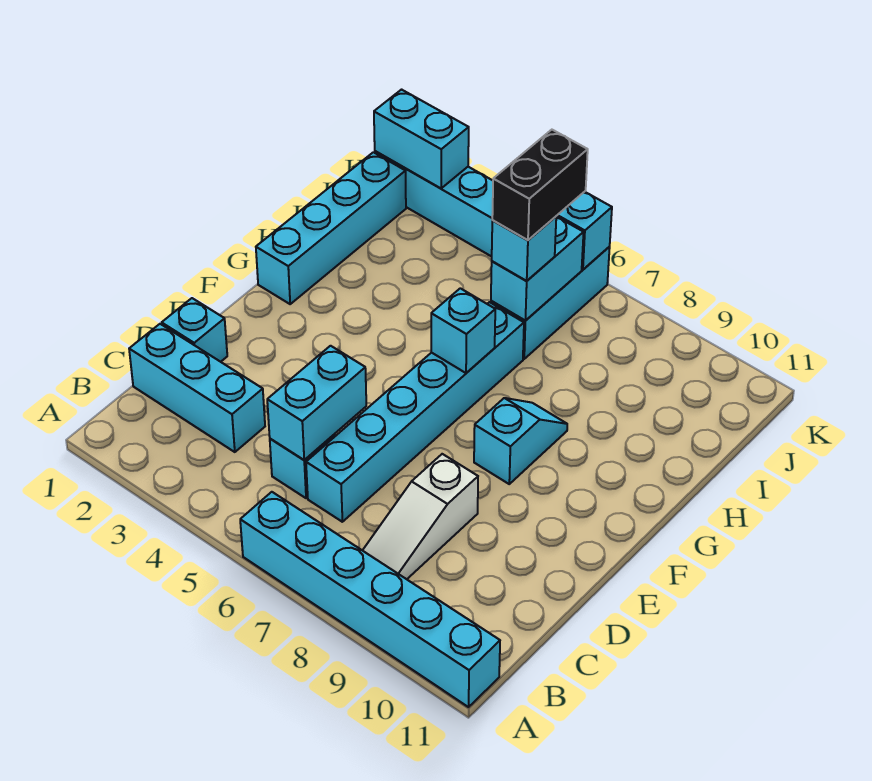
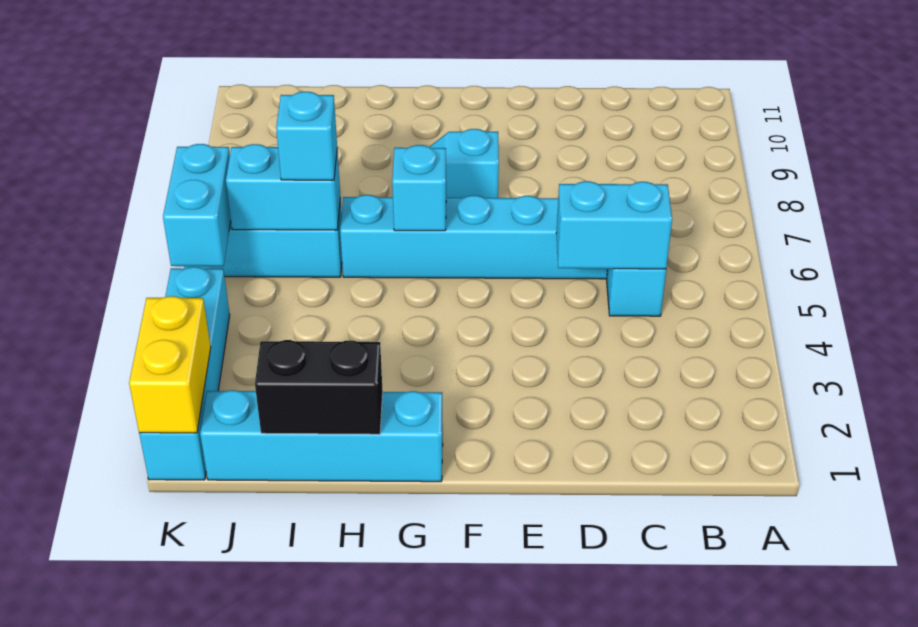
cyan 1x6 brick [240,492,500,707] -> none
white 1x3 slope [363,454,478,579] -> none
cyan 1x3 brick [129,324,265,452] -> none
cyan 1x1 brick [162,298,227,362] -> none
black 1x2 brick [492,130,588,240] -> black 1x2 brick moved to [255,340,383,434]
cyan 1x2 brick [374,90,469,188] -> yellow 1x2 brick [129,296,211,433]

